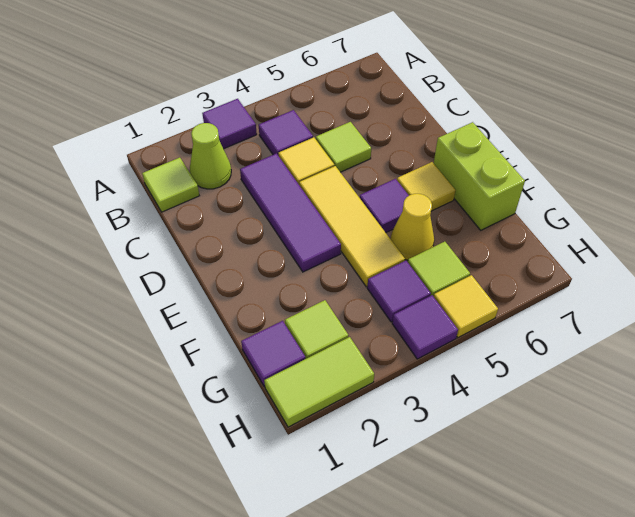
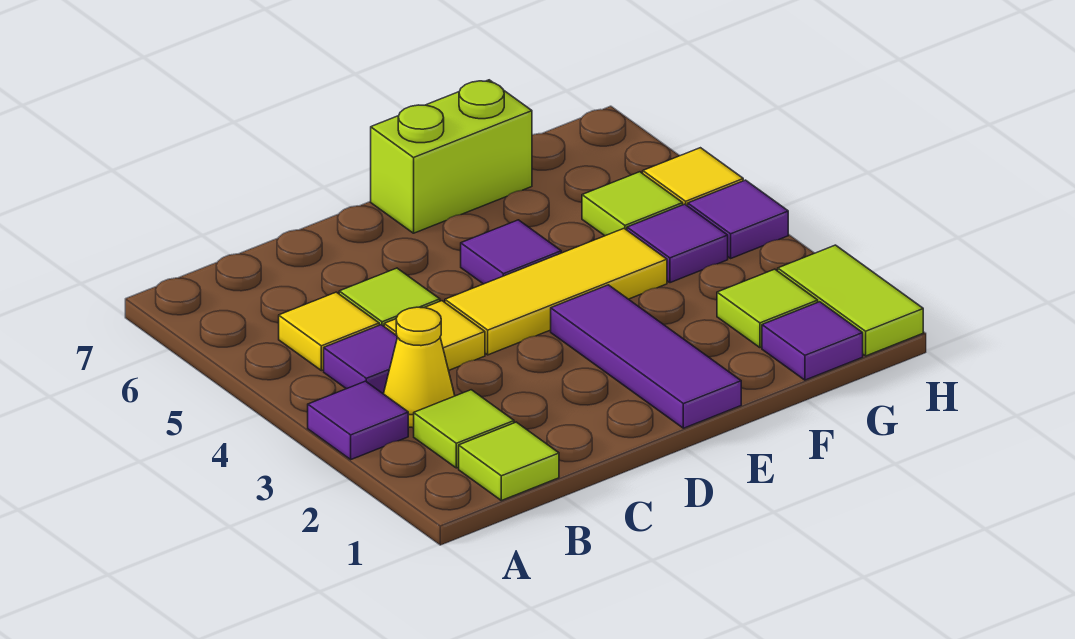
lime 1x1 cone [190,123,231,189] -> lime 1x1 tile [414,390,514,468]
purple 1x3 tile [240,154,341,272] -> purple 1x3 tile turned to [551,285,741,428]
yellow 1x1 tile [397,162,456,211] -> yellow 1x1 tile moved to [279,292,379,371]
yellow 1x1 cone [391,194,434,260] -> yellow 1x1 cone moved to [384,307,455,428]

